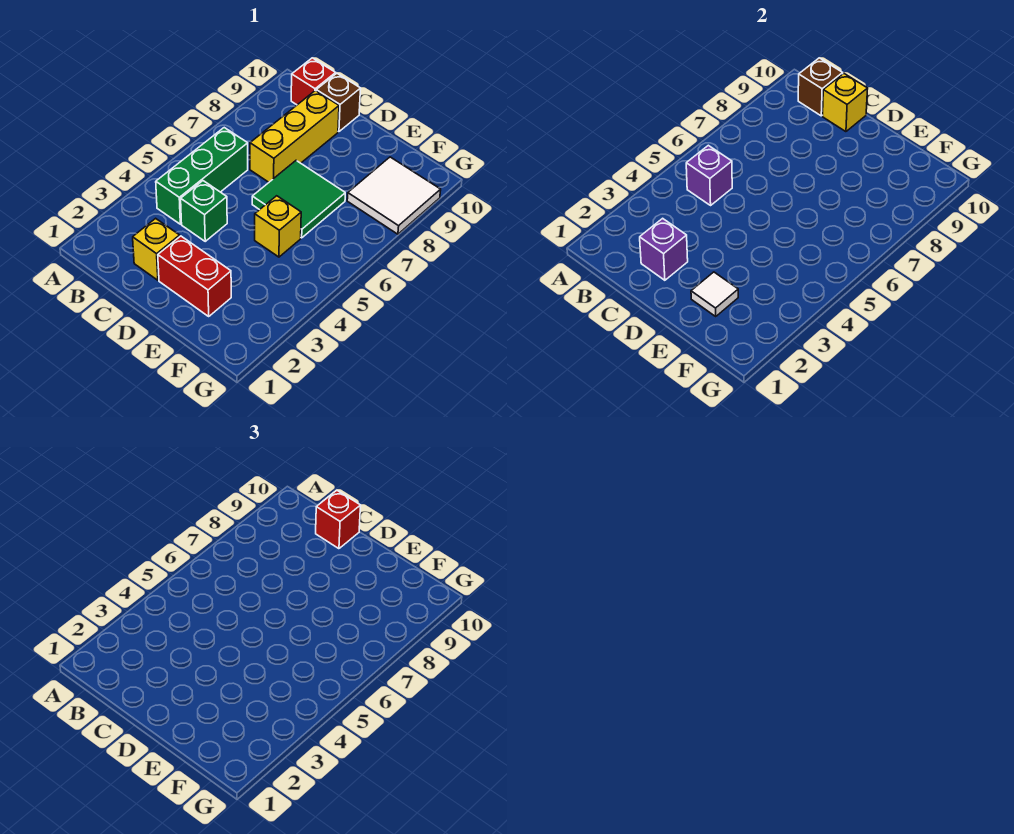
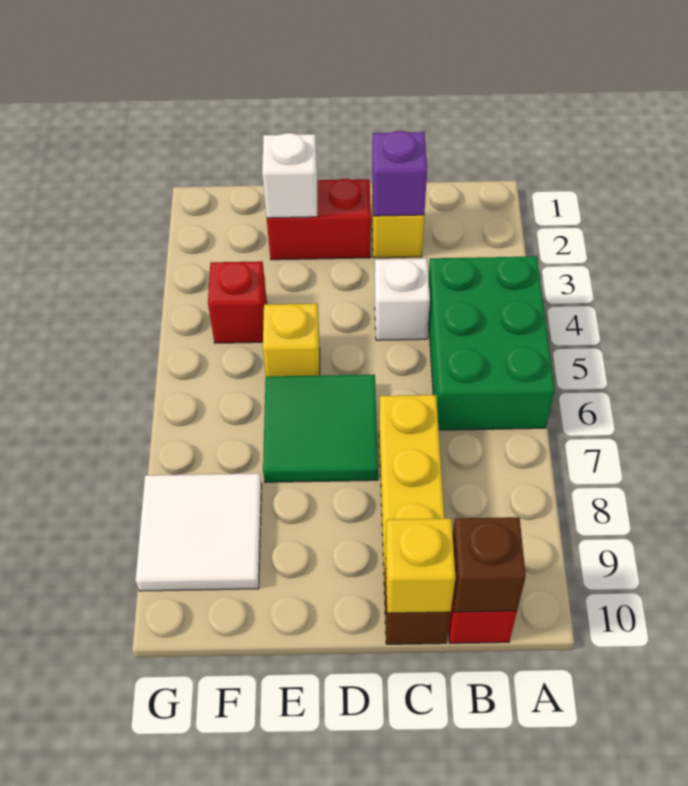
green 1x3 brick [156,128,248,224] -> green 2x3 brick [428,256,555,430]
purple 1x1 brick [686,145,732,205] -> none
green 1x1 brick [181,181,227,241] -> white 1x1 brick [375,258,430,340]
red 1x1 brick [316,490,361,549] -> red 1x1 brick moved to [208,261,267,343]
white 1x1 tile [691,272,738,316] -> white 1x1 brick [262,133,317,218]

